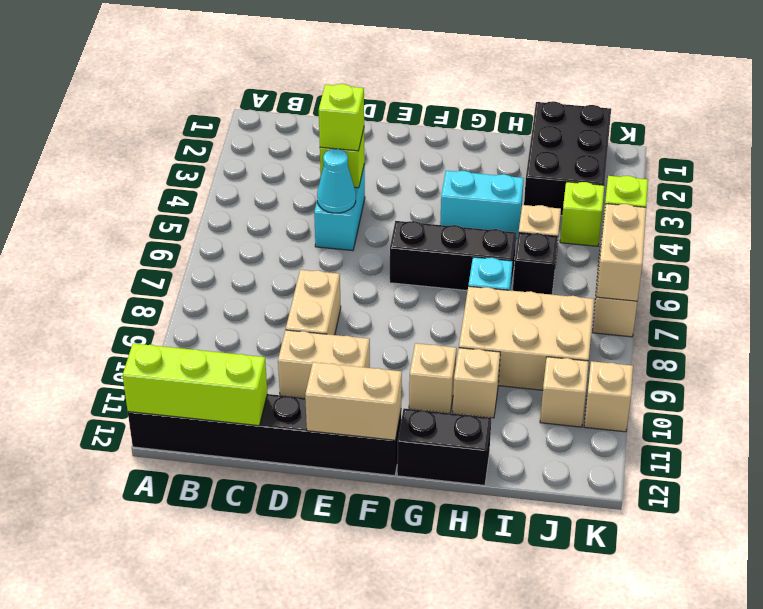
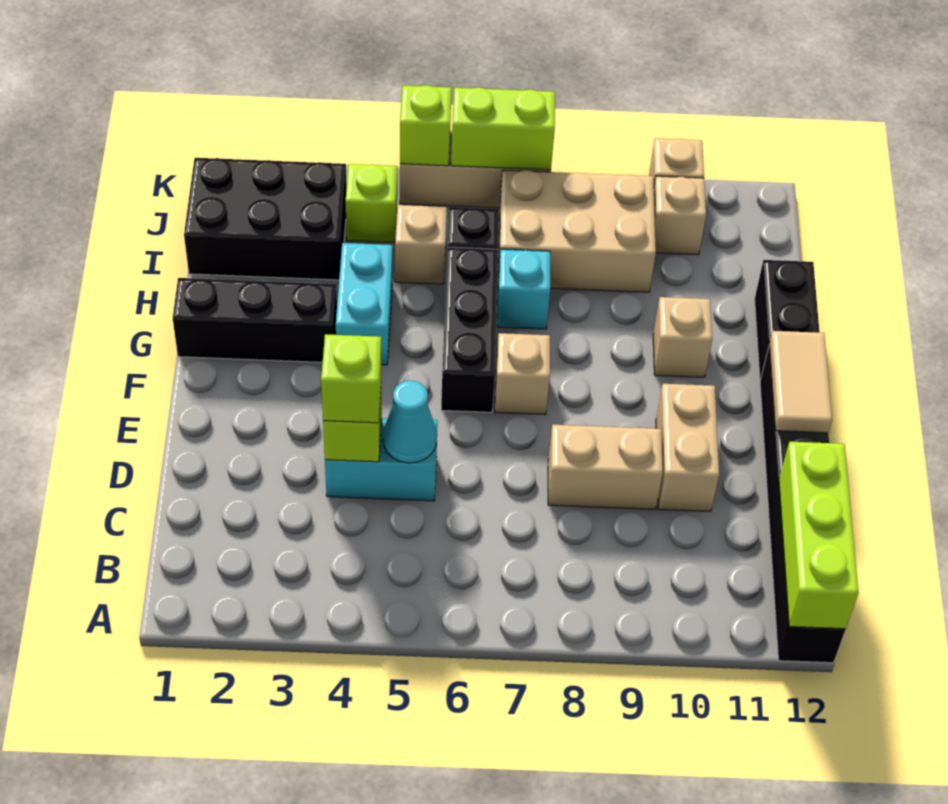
tan 1x2 brick [305,362,402,440] -> tan 1x2 tile [769,331,832,433]
none -> black 1x3 brick [173,278,337,362]
tan 2x3 brick [459,286,594,390] -> tan 2x3 brick turned to [498,170,656,292]
tan 1x1 brick [453,348,500,418] -> tan 1x1 brick moved to [495,333,550,415]
tan 1x2 brick [597,204,646,301] -> lime 1x2 brick [451,88,555,170]

